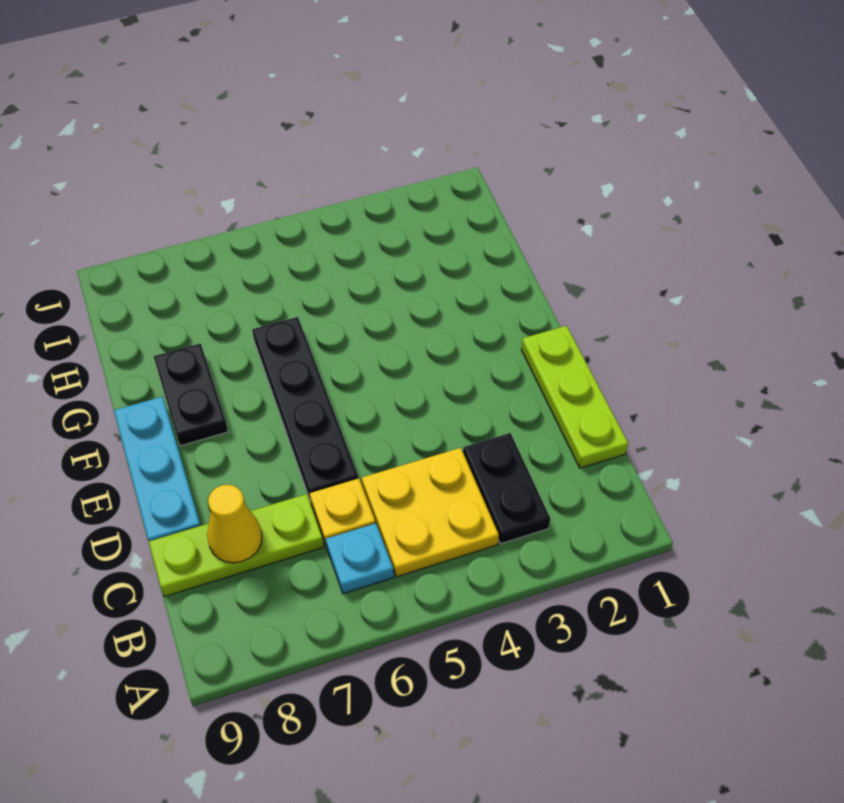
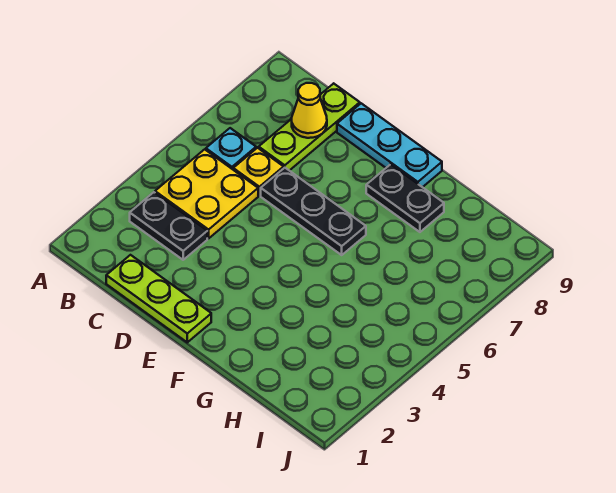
black 1x4 plate [252,317,358,501] -> black 1x3 plate [261,168,366,255]

